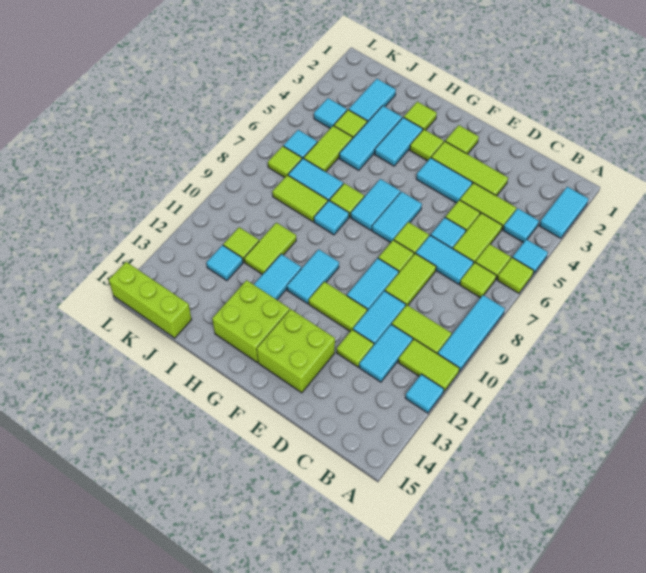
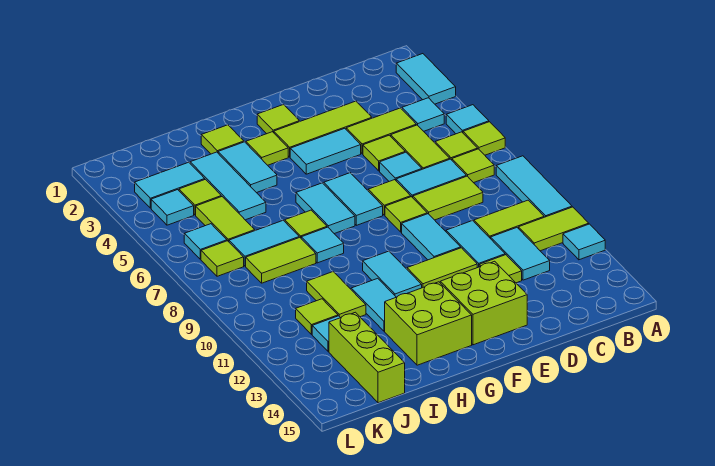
lime 1x2 tile [385,253,436,305] -> lime 1x2 tile turned to [413,176,483,220]
cyan 1x2 tile [349,79,396,122] -> cyan 1x2 tile turned to [135,162,205,208]
lime 1x3 brick [109,262,192,338] -> lime 1x3 brick turned to [329,312,405,403]

